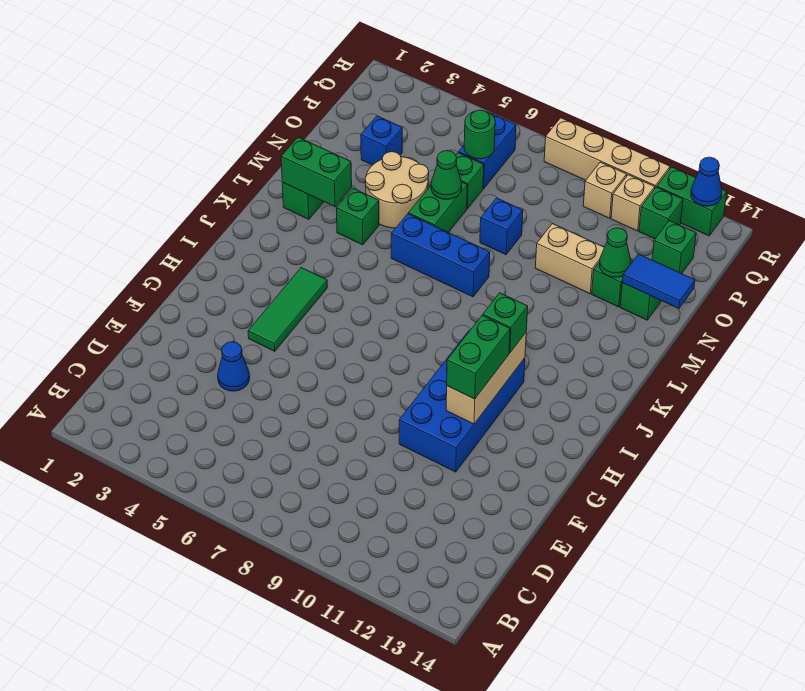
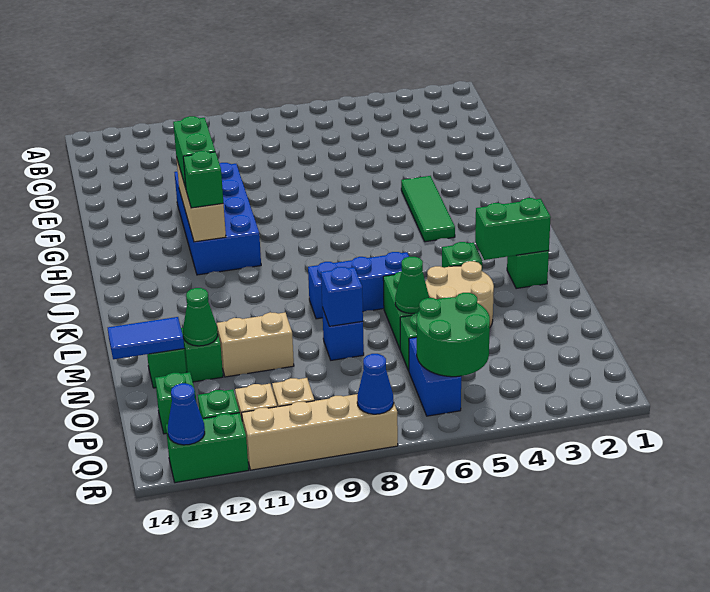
blue 1x1 cone [218,342,250,391] -> blue 1x1 cone moved to [357,354,394,414]
blue 1x1 brick [361,116,402,165] -> blue 1x1 brick moved to [321,267,363,326]
green 1x1 round brick [464,110,495,159] -> green 2x2 round brick [417,293,490,377]

